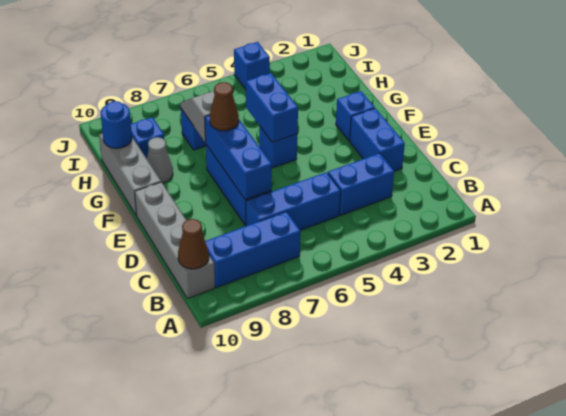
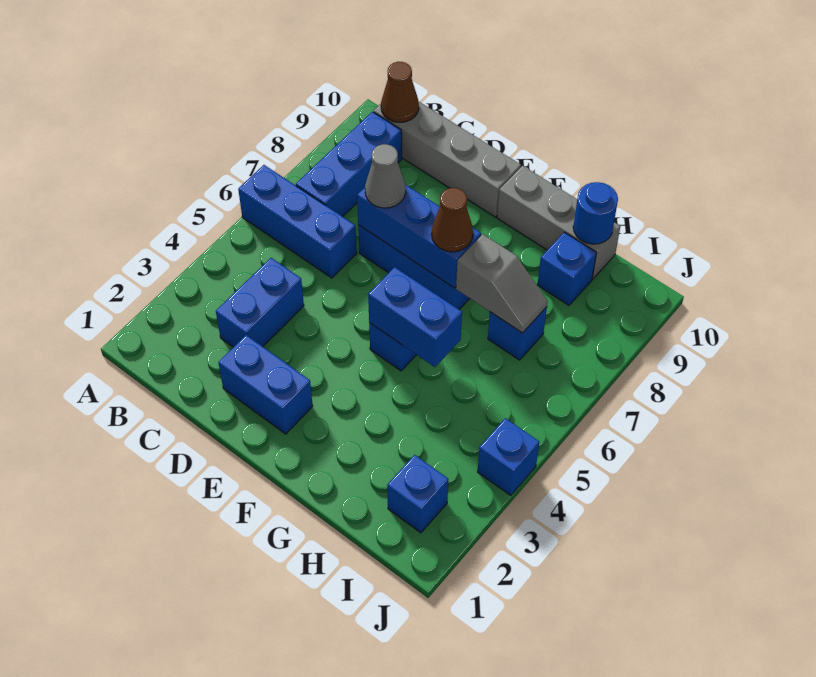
blue 1x3 brick [246,172,341,230] -> blue 1x3 brick turned to [238,165,357,278]
blue 1x1 brick [336,91,375,141] -> blue 1x1 brick moved to [387,455,448,533]
grey 1x1 cone [147,137,173,183] -> grey 1x1 cone moved to [365,144,406,208]

